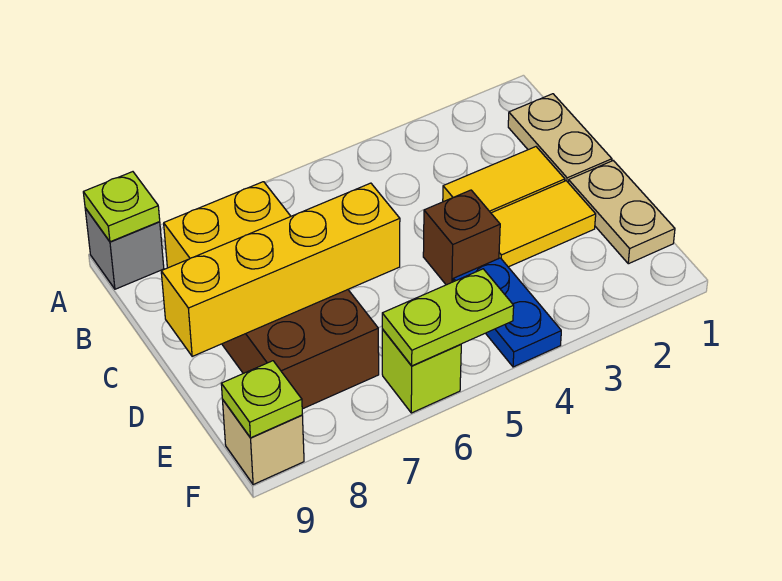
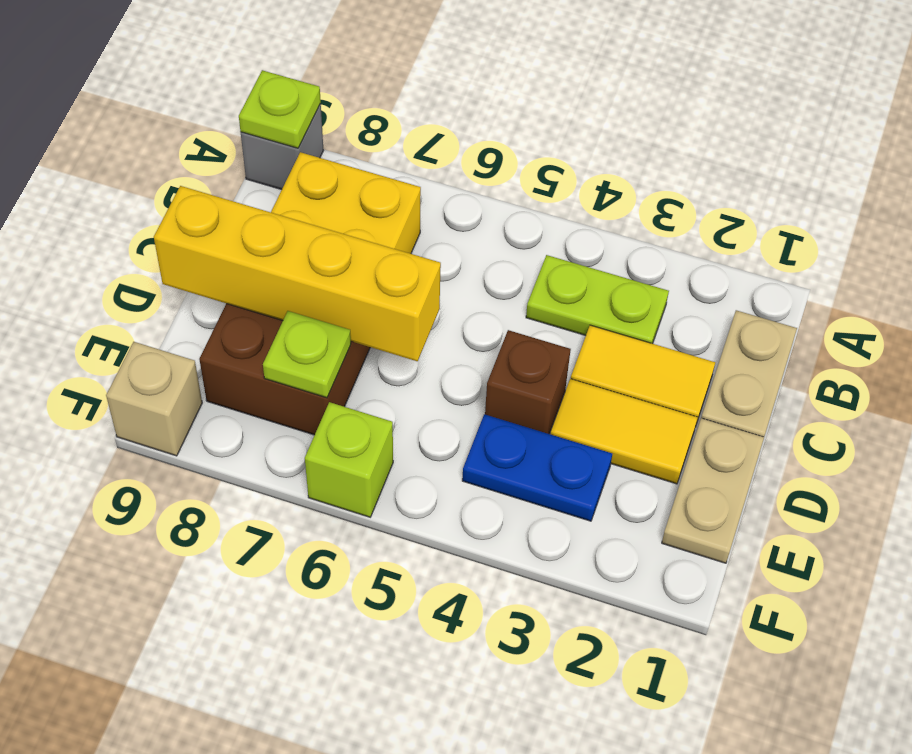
blue 1x2 plate [453,258,561,367] -> blue 1x2 plate turned to [462,414,612,521]
lime 1x2 plate [382,269,514,366] -> lime 1x2 plate moved to [526,255,669,344]
lime 1x1 plate [221,361,302,438] -> lime 1x1 plate moved to [263,311,351,398]

